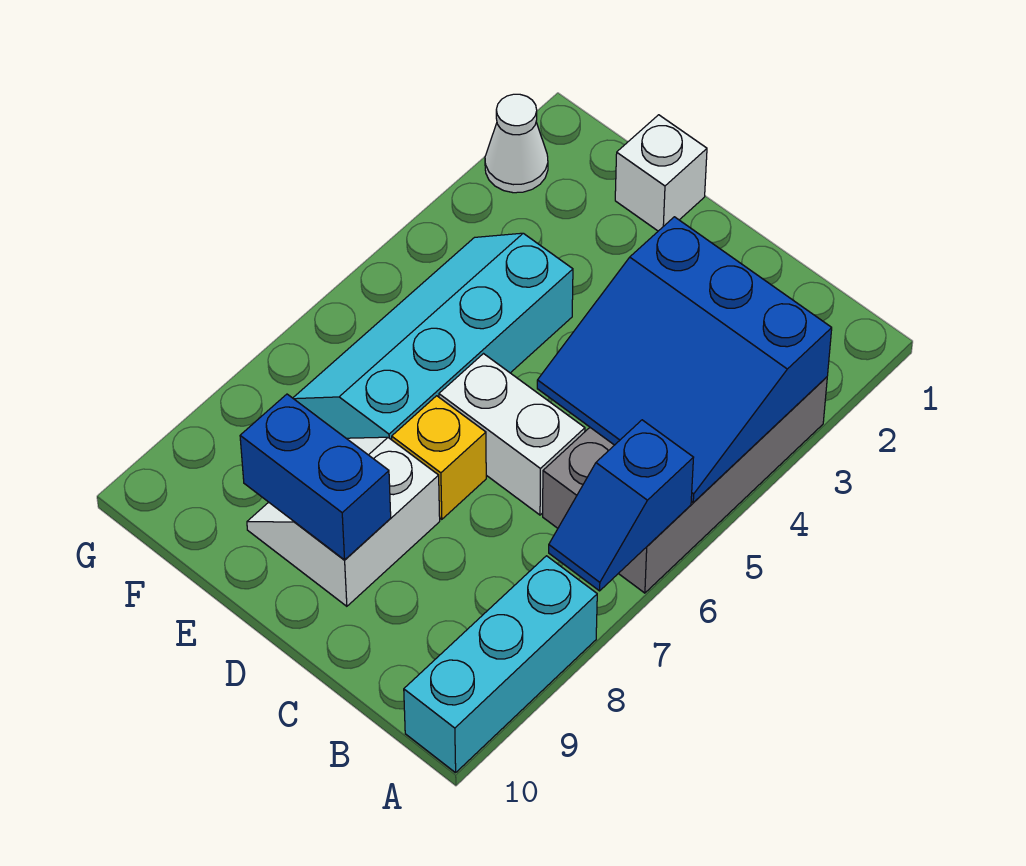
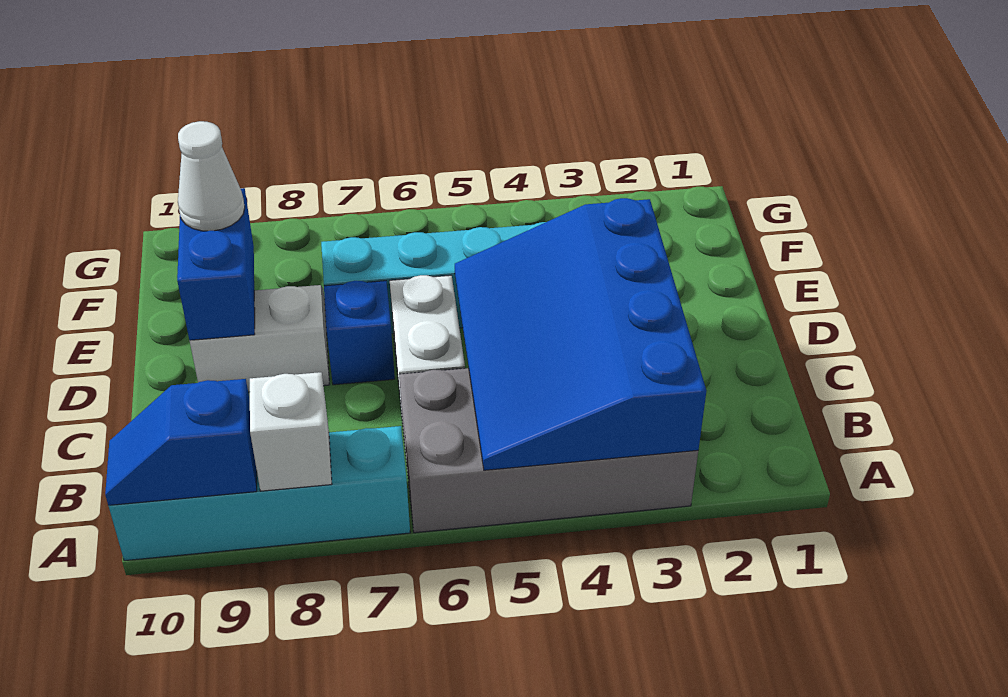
blue 3x3 slope [537,217,832,503] -> blue 3x4 slope [455,198,706,470]
blue 1x2 slope [549,420,694,591] -> blue 1x2 slope moved to [105,379,257,505]
cyan 1x3 brick [404,556,597,773] -> cyan 1x4 brick [108,426,410,561]
yellow 1x1 brick [392,396,486,519] -> blue 1x1 brick [324,281,395,385]
white 1x1 brick [615,115,707,231] -> white 1x1 brick moved to [250,372,332,491]
white 1x1 cone [485,94,548,193] -> white 1x1 cone moved to [178,121,245,231]

